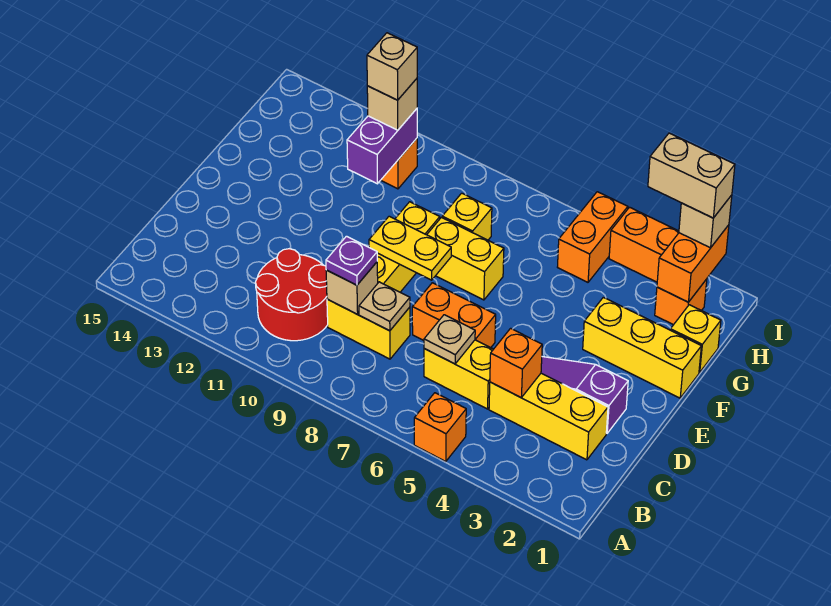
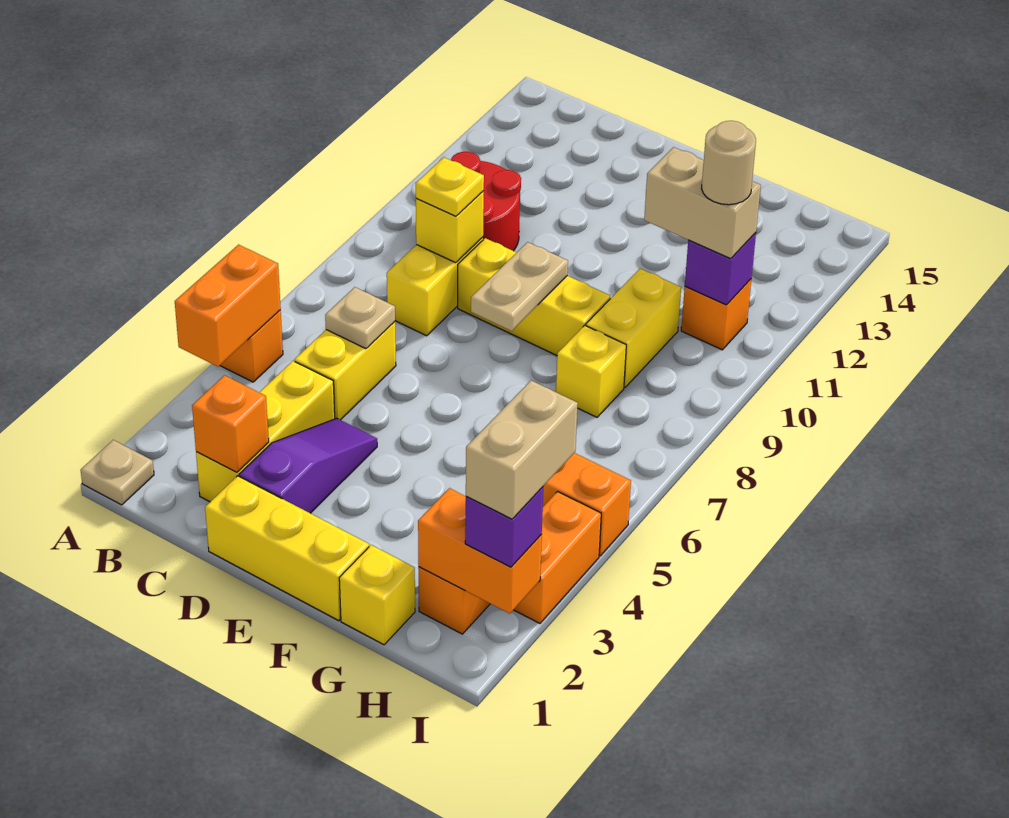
orange 1x1 brick [490,328,542,397] -> orange 1x1 brick moved to [192,375,269,472]
tan 1x1 plate [359,282,410,331] -> tan 1x1 plate moved to [81,440,154,505]
tan 1x1 brick [326,262,378,314] -> yellow 1x1 brick [416,191,484,263]
purple 1x1 plate [326,236,377,285] -> yellow 1x1 plate [416,157,484,216]
orange 1x2 brick [412,283,496,348] -> orange 1x2 brick moved to [175,245,281,367]
yellow 1x2 plate [369,216,451,280] -> tan 1x2 plate [471,242,568,331]
yellow 1x3 brick [583,297,701,398] -> yellow 1x3 brick turned to [205,476,369,621]
yellow 1x2 brick [427,217,504,300] -> yellow 1x2 brick moved to [586,269,681,388]
purple 1x2 brick [347,109,417,184] -> purple 1x1 brick [685,233,756,305]
tan 1x1 brick [367,79,417,130] -> tan 1x2 brick [644,147,761,259]
tan 1x1 brick [367,33,417,100] -> tan 1x1 round brick [702,121,756,205]
tan 1x1 brick [679,195,732,248] -> purple 1x1 brick [465,487,543,567]

